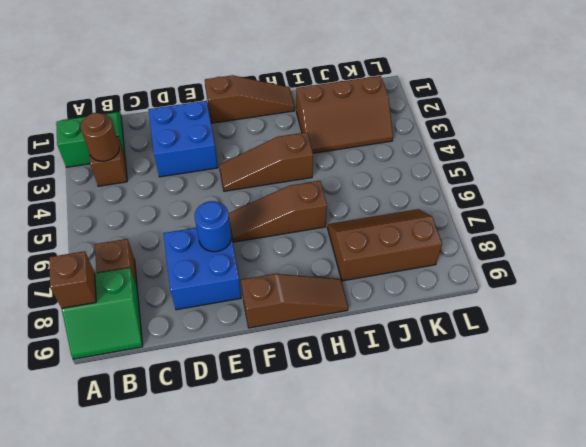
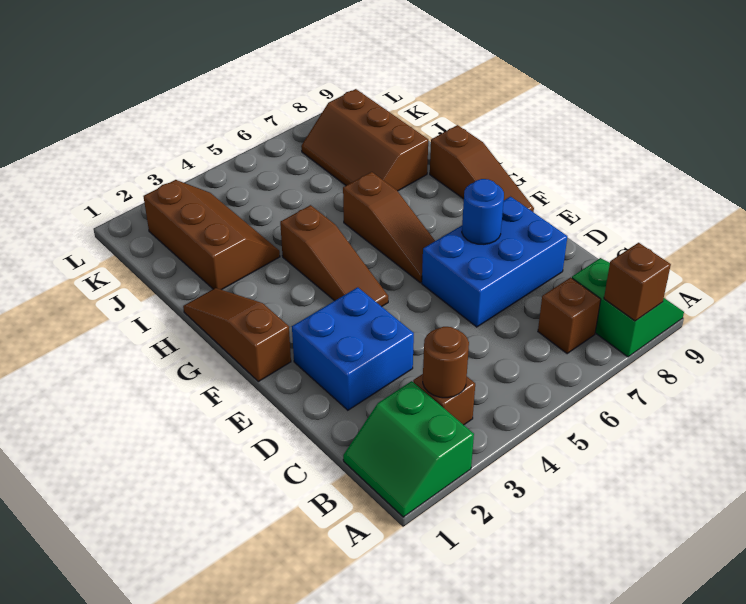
blue 2x2 brick [163,228,241,310] -> blue 2x3 brick [422,197,567,327]
brown 1x3 slope [241,274,348,328] -> brown 1x3 slope turned to [430,125,534,212]

